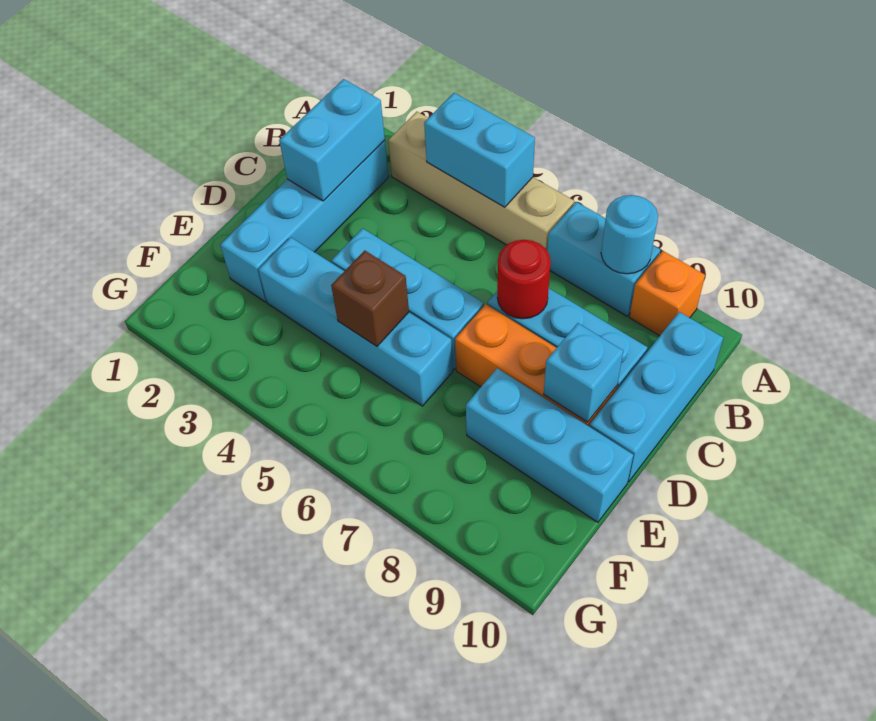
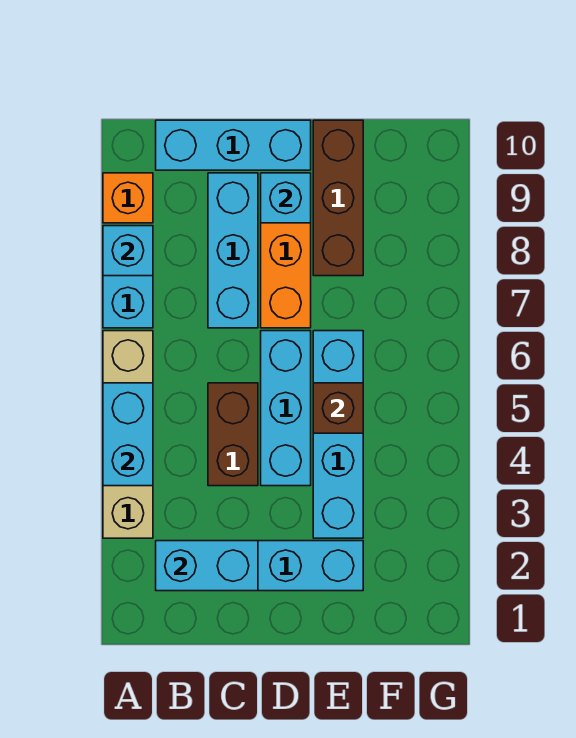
cyan 1x1 round brick [601,195,658,274] -> cyan 1x1 brick [103,226,153,276]
none -> brown 1x2 brick [208,383,258,486]
red 1x1 round brick [497,240,551,319] -> none
cyan 1x3 brick [466,368,633,522] -> brown 1x3 brick [313,120,363,276]

